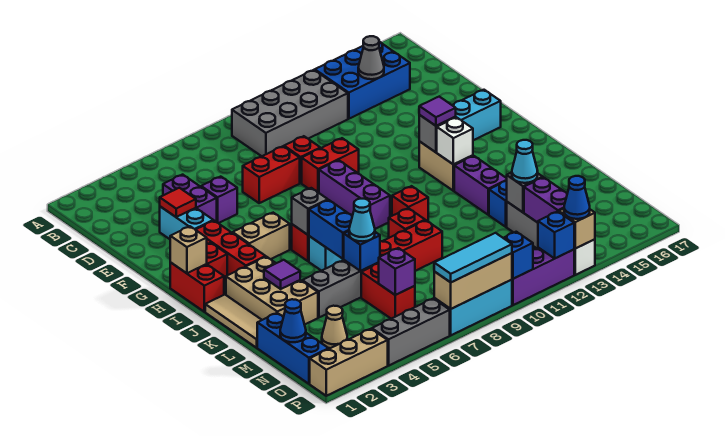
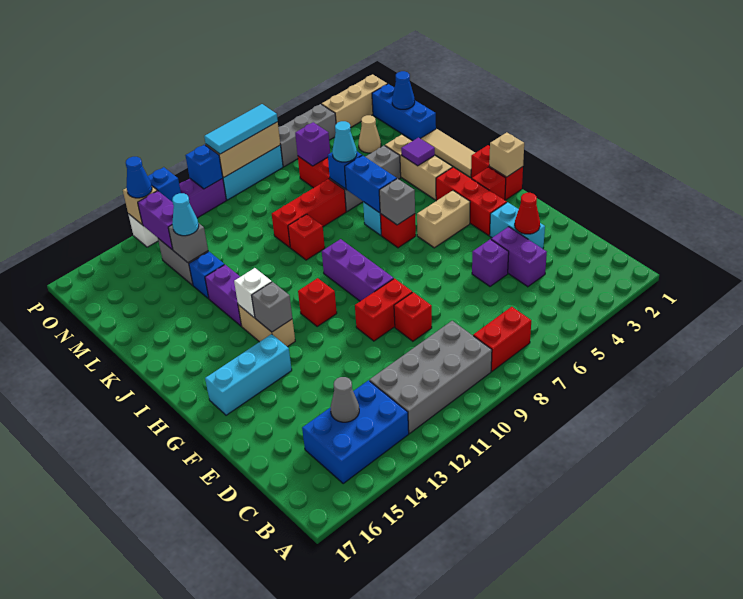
red 1x1 tile [160,188,196,217] -> red 1x1 cone [515,193,540,234]
red 1x2 brick [243,146,300,203] -> red 1x2 brick moved to [473,307,531,371]
purple 1x1 tile [419,97,456,126] -> none
tan 2x3 brick [226,257,318,325] -> tan 1x3 brick [385,135,452,200]
red 1x1 brick [392,186,428,221] -> red 1x1 brick moved to [298,278,337,327]

